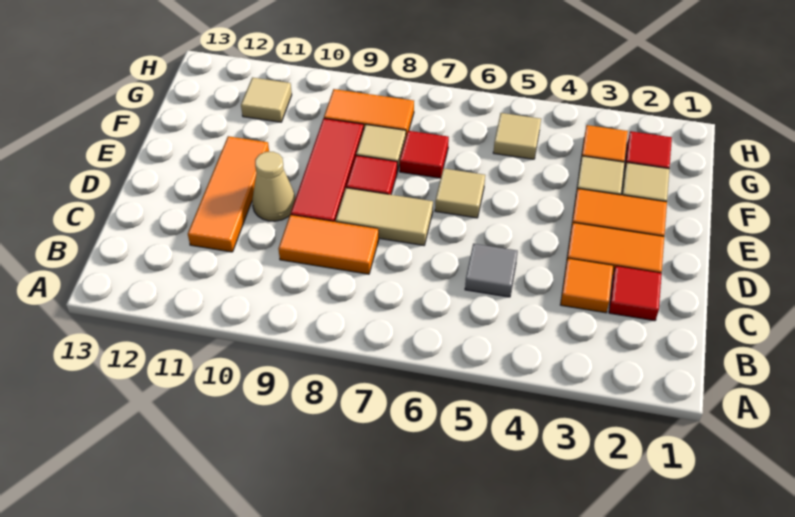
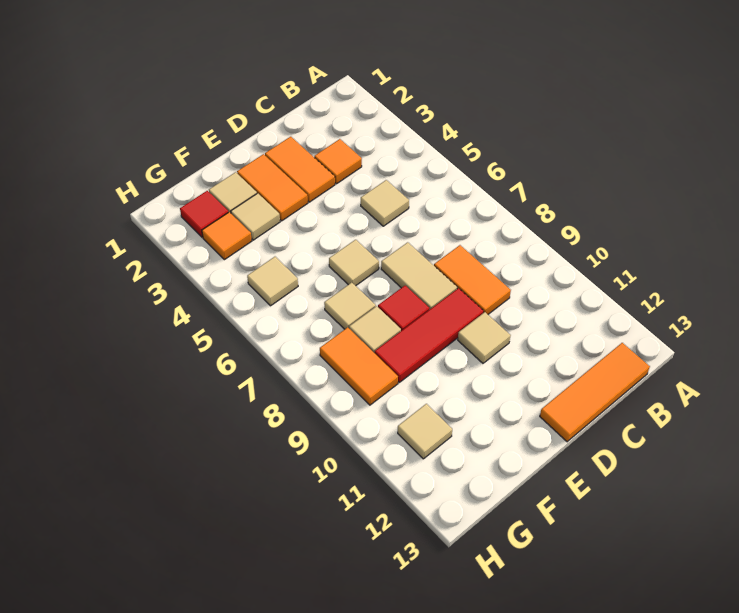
red 1x1 tile [609,266,662,321] -> none
grey 1x1 tile [465,244,518,297] -> tan 1x1 tile [361,180,409,226]
orange 1x3 tile [188,136,269,252] -> orange 1x3 tile moved to [540,343,650,442]
tan 1x1 cone [252,152,295,221] -> tan 1x1 tile [458,312,511,363]
red 1x1 tile [400,131,449,178] -> tan 1x1 tile [324,283,376,329]

